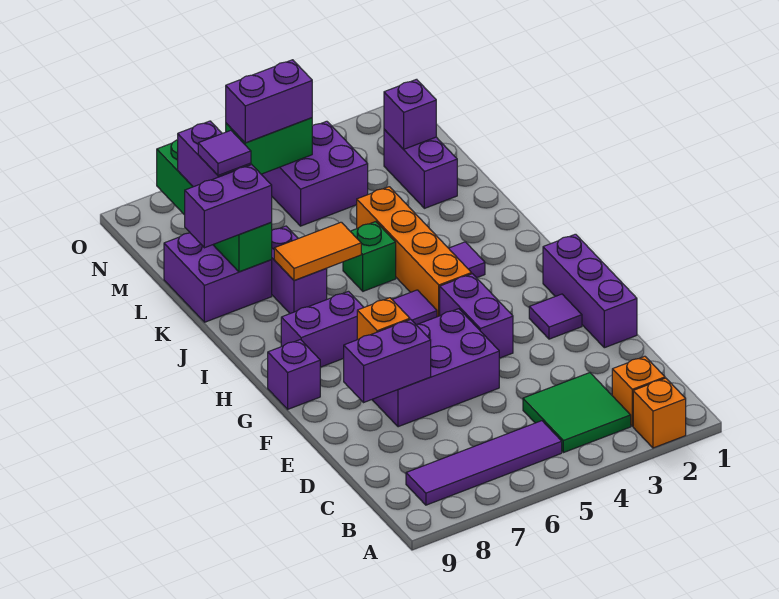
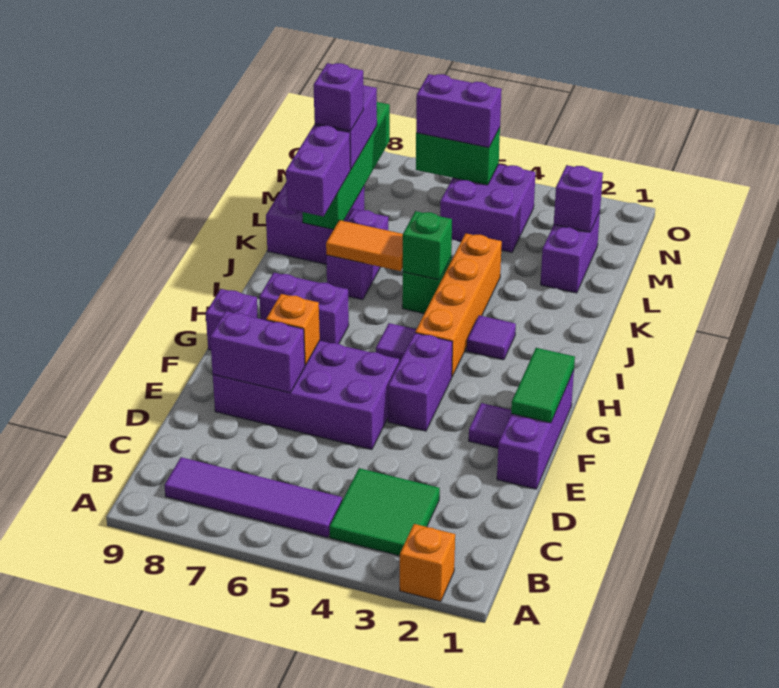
orange 1x1 brick [612,356,665,426] -> none
purple 2x3 brick [372,309,499,427] -> purple 2x4 brick [213,341,399,449]
none -> green 1x2 tile [511,348,575,423]
none -> green 1x1 brick [403,211,452,280]
purple 1x2 brick [185,165,272,248] -> purple 1x2 brick turned to [286,125,351,217]
purple 1x1 tile [198,130,251,176] -> purple 1x1 brick [314,63,364,131]

